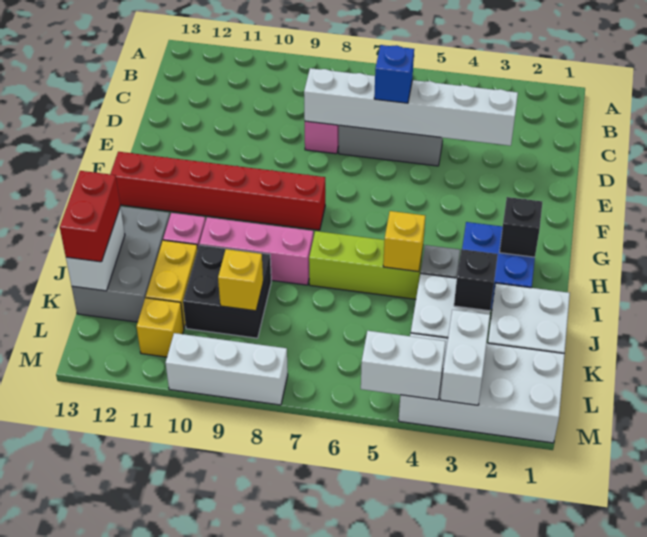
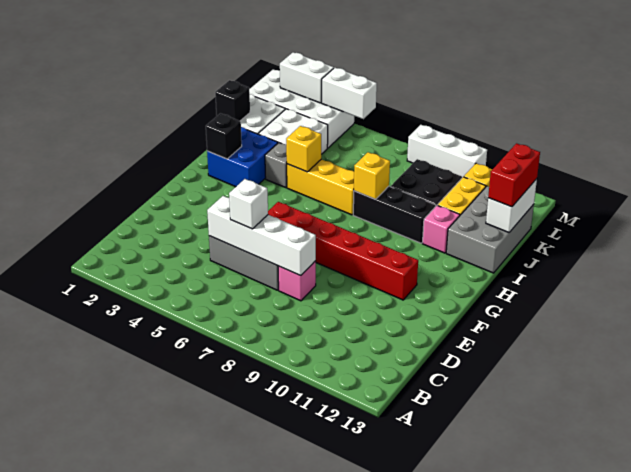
white 1x6 brick [304,68,518,146] -> white 1x4 brick [207,196,316,276]
blue 1x1 brick [374,45,414,103] -> white 1x1 brick [229,179,268,229]
red 1x6 brick [111,152,325,230] -> red 1x6 brick moved to [268,202,418,300]
lime 1x3 brick [309,231,423,299] -> yellow 1x3 brick [287,159,354,215]
pink 1x3 brick [199,217,313,285] -> black 1x3 brick [353,186,436,243]
black 1x1 brick [454,249,498,311] -> black 1x1 brick moved to [215,80,250,121]
yellow 1x1 brick [218,249,263,311] -> yellow 1x1 brick moved to [354,152,390,199]
white 1x2 brick [440,310,490,405] -> white 1x2 brick turned to [280,52,334,103]

